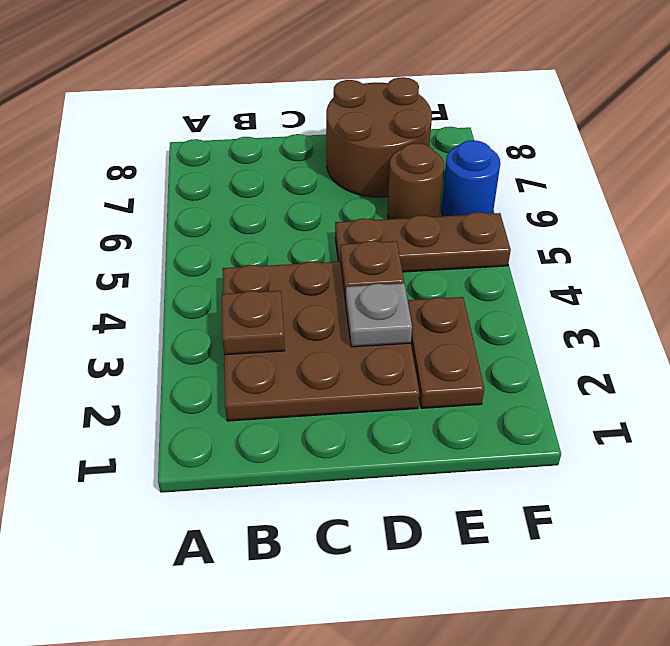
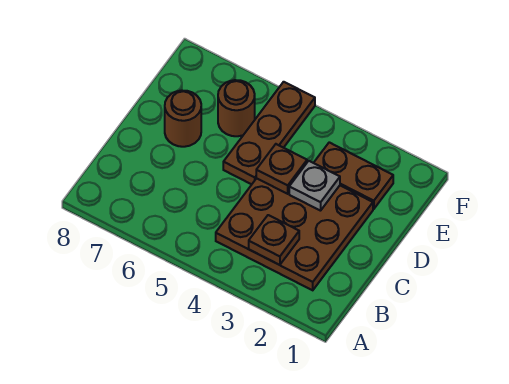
brown 2x2 round brick [326,77,432,197] -> brown 1x1 round brick [165,90,201,147]
blue 1x1 round brick [441,140,500,216] -> none

